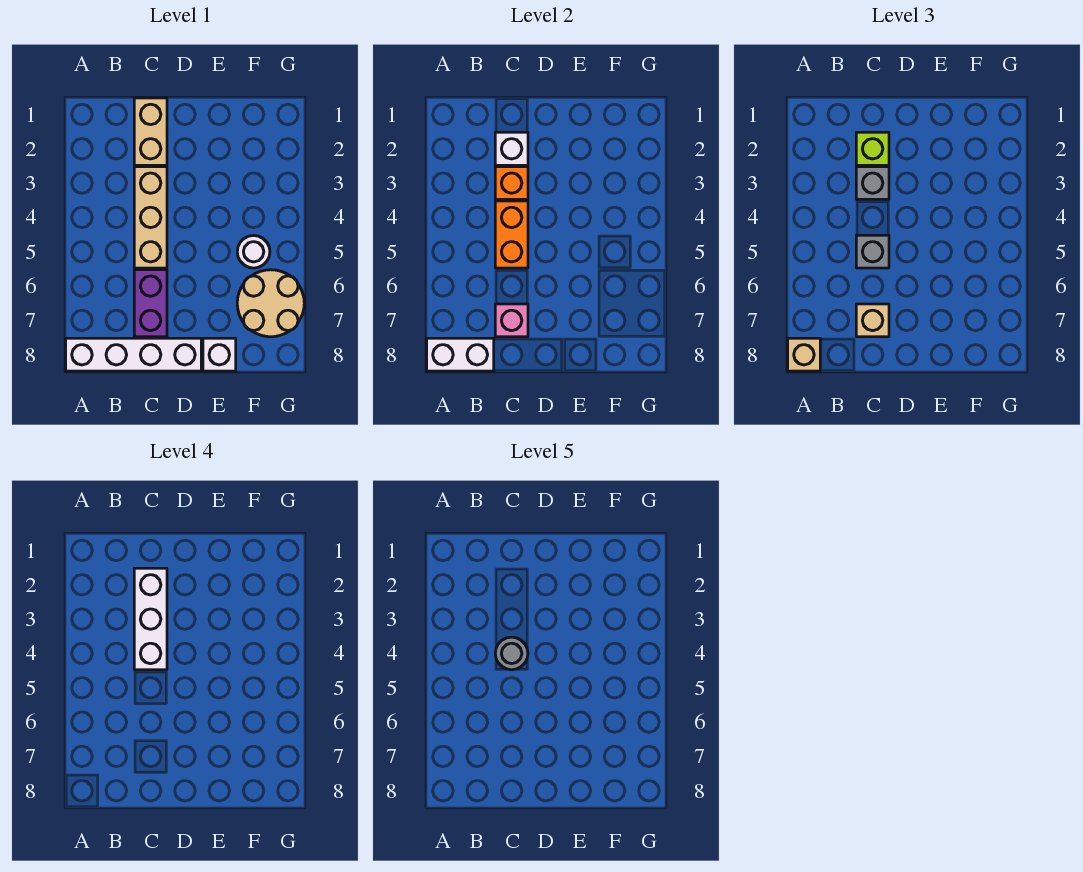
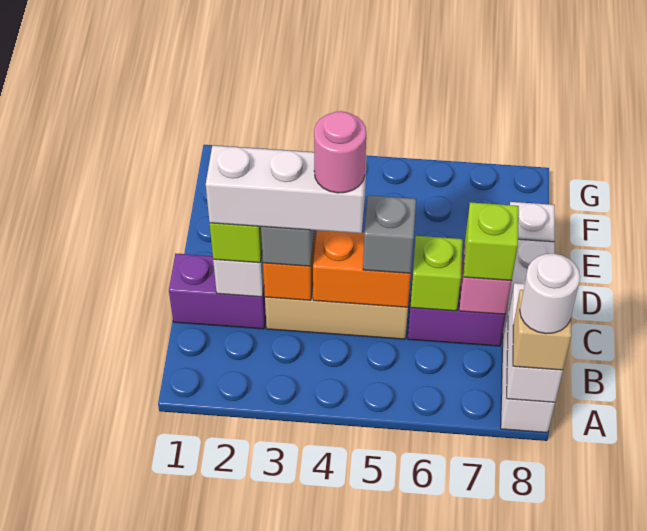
tan 1x2 brick [134,98,167,165] -> purple 1x2 brick [169,254,266,329]
grey 1x1 round brick [495,637,528,670] -> pink 1x1 round brick [314,111,366,193]
none -> lime 1x1 brick [410,236,463,311]
tan 1x1 brick [856,304,889,337] -> lime 1x1 brick [464,202,519,281]
white 1x1 round brick [237,236,270,268] -> white 1x1 round brick moved to [520,254,580,334]
tan 2x2 round brick [237,270,304,337] -> none

